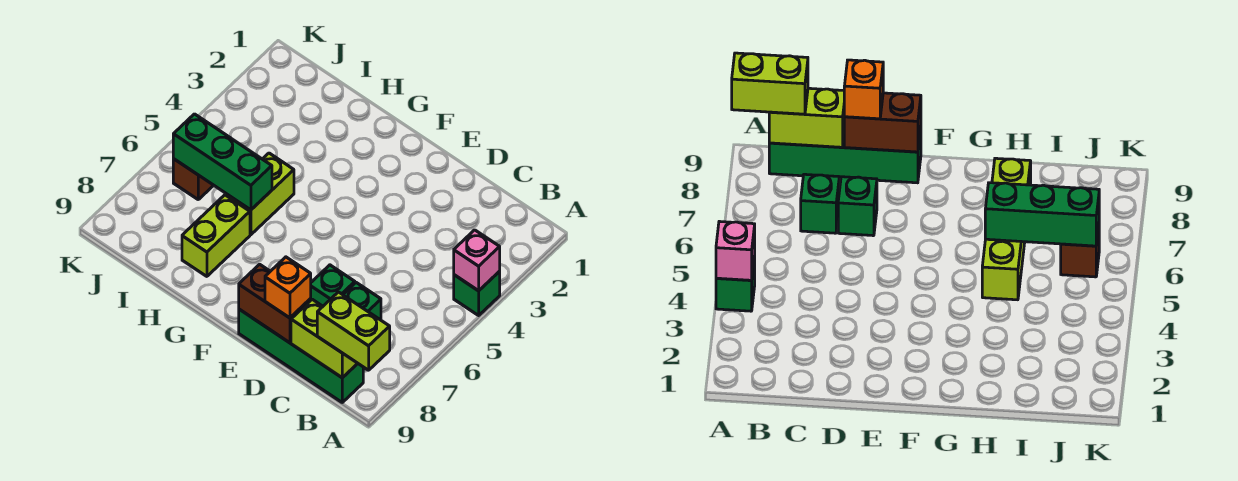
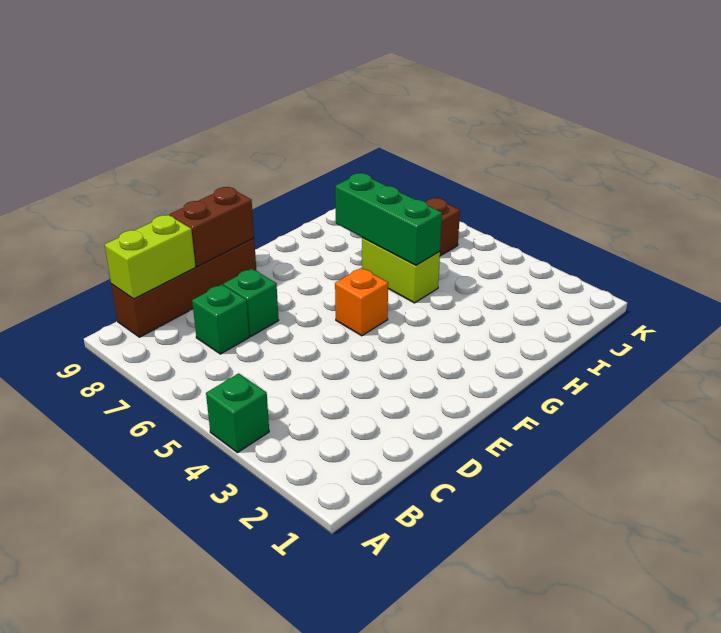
pink 1x1 brick [454,230,500,291] -> none
lime 1x2 brick [317,292,390,370] -> none
green 1x4 brick [239,309,363,402] -> brown 1x4 brick [111,238,256,337]
orange 1x1 brick [265,257,311,318] -> orange 1x1 brick moved to [335,268,388,336]
green 1x3 brick [173,114,272,210] -> green 1x3 brick turned to [335,173,442,265]
lime 1x2 brick [182,195,250,276] -> none

